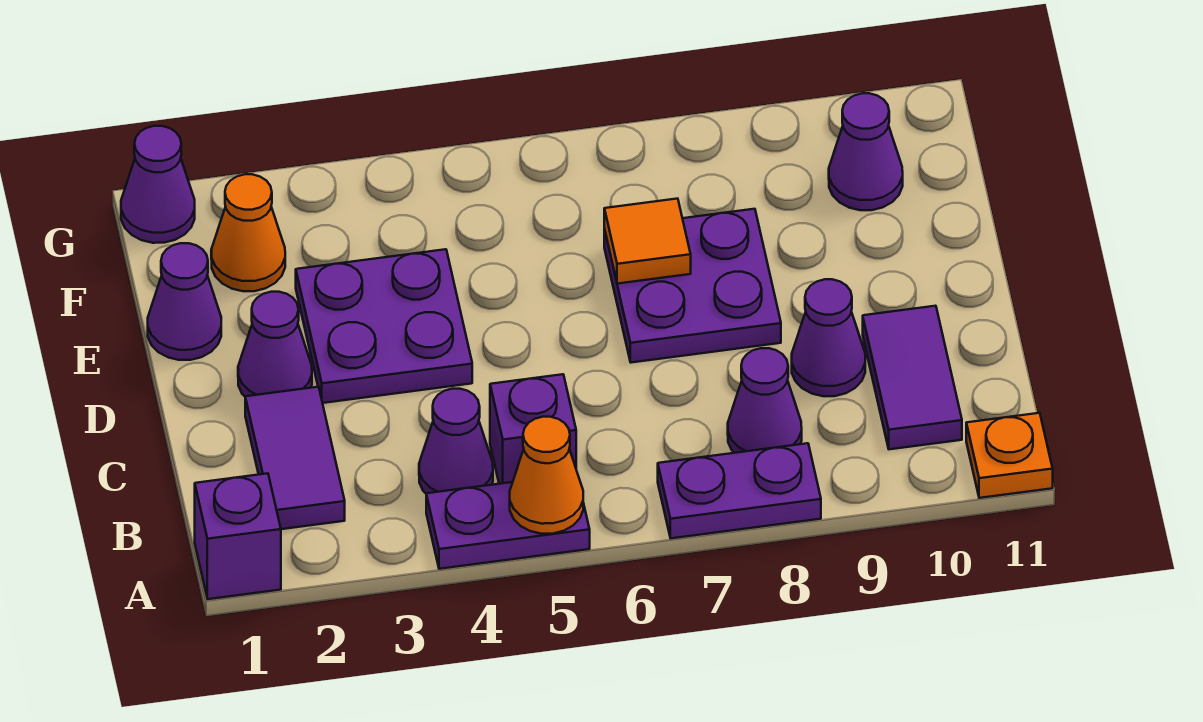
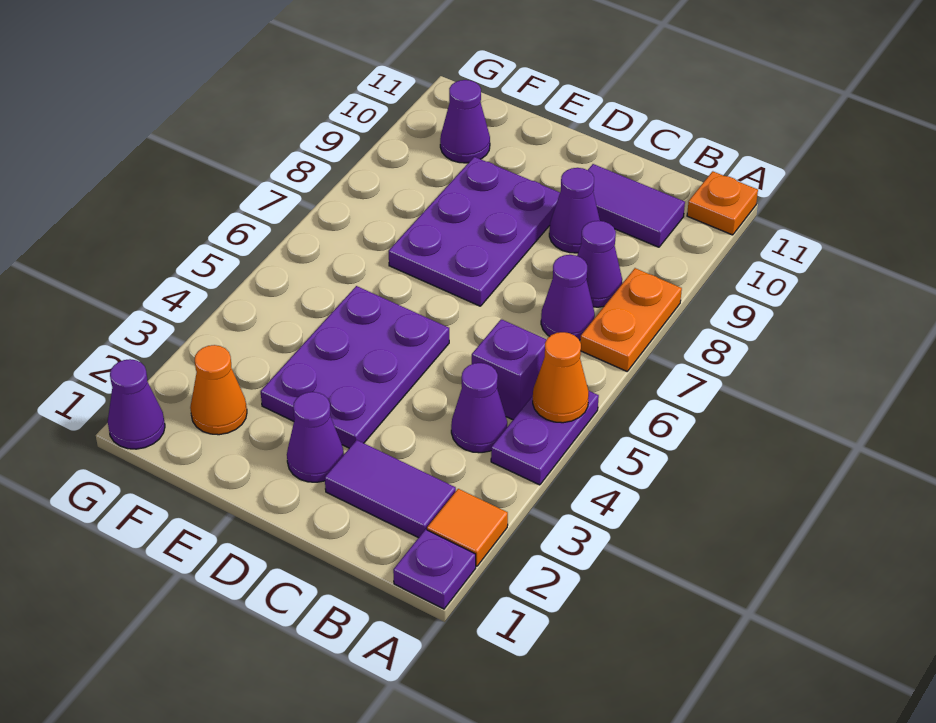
purple 1x1 brick [195,473,281,599] -> purple 1x1 plate [393,529,476,609]
purple 1x2 plate [658,443,821,538] -> orange 1x2 plate [580,268,682,371]
purple 2x2 plate [296,249,472,403] -> purple 2x3 plate [261,286,449,448]
purple 2x2 plate [604,209,781,363] -> purple 2x3 plate [389,157,560,306]
purple 1x1 cone [148,243,221,360] -> purple 1x1 cone moved to [541,255,595,340]
orange 1x1 tile [604,199,691,284] -> orange 1x1 tile moved to [427,489,508,566]

